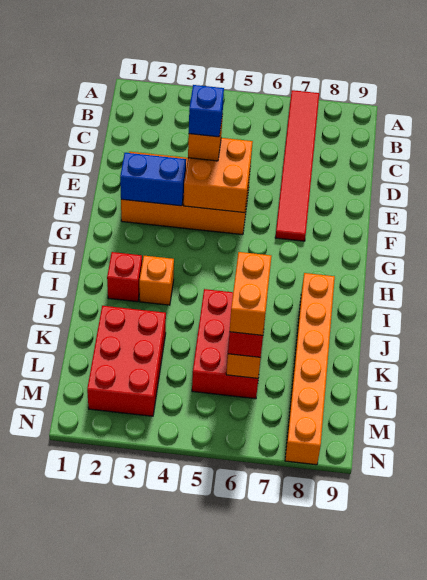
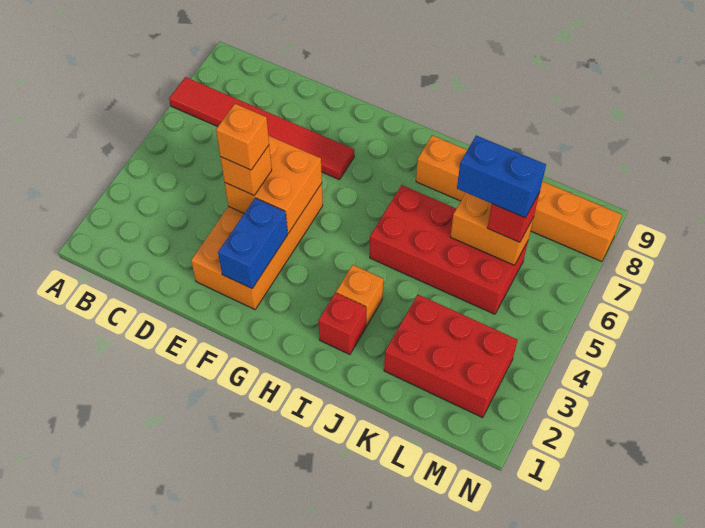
blue 1x1 brick [189,85,224,137] -> orange 1x1 brick [216,104,269,170]
red 2x3 brick [192,289,258,399] -> red 2x4 brick [370,185,528,314]
orange 1x2 brick [230,252,271,335] -> blue 1x2 brick [457,135,546,218]

